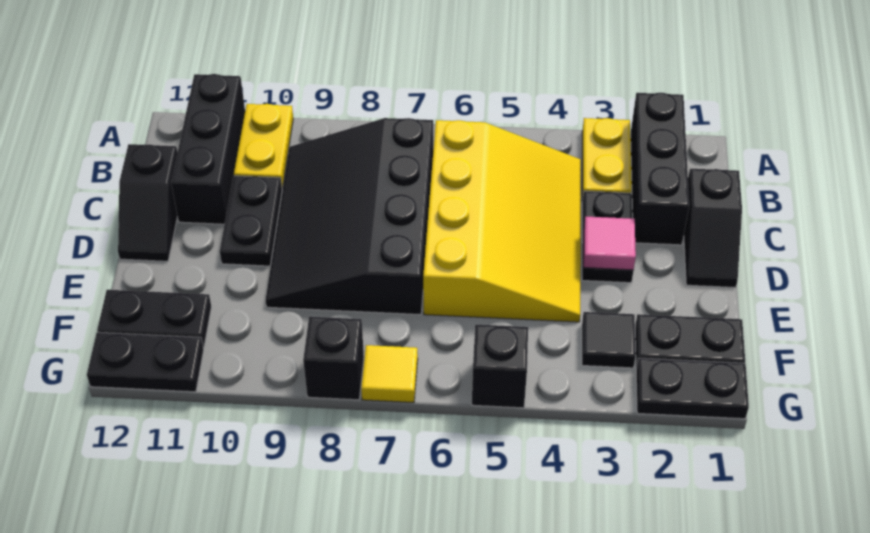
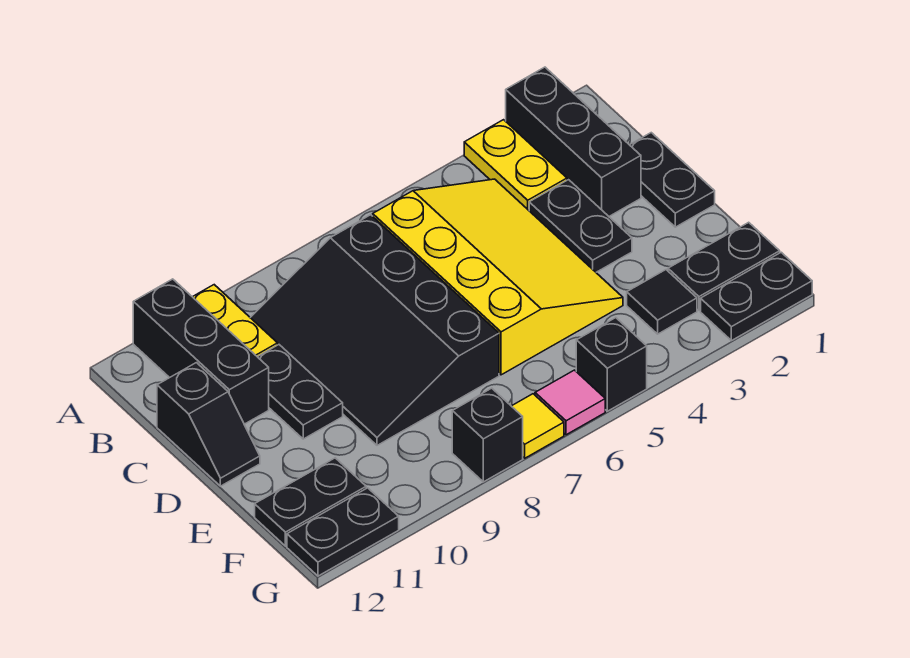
black 1x2 slope [684,169,742,288] -> black 1x2 plate [630,133,715,227]
pink 1x1 tile [584,217,636,270] -> pink 1x1 tile moved to [535,370,605,435]

